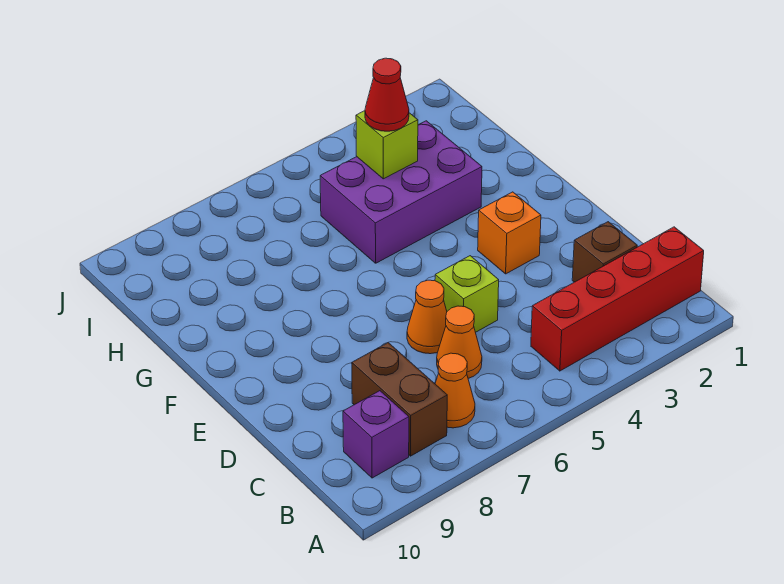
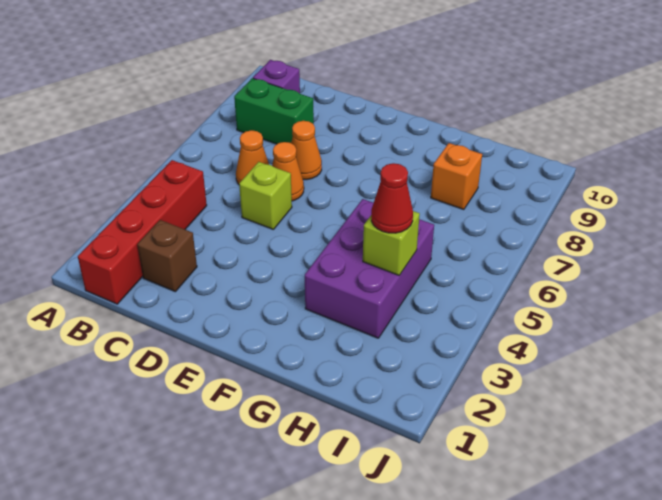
orange 1x1 cone [435,353,475,428] -> orange 1x1 cone moved to [291,121,322,180]
brown 1x2 brick [352,343,447,456] -> green 1x2 brick [234,78,314,144]
orange 1x1 brick [478,192,541,274] -> orange 1x1 brick moved to [431,143,482,210]

